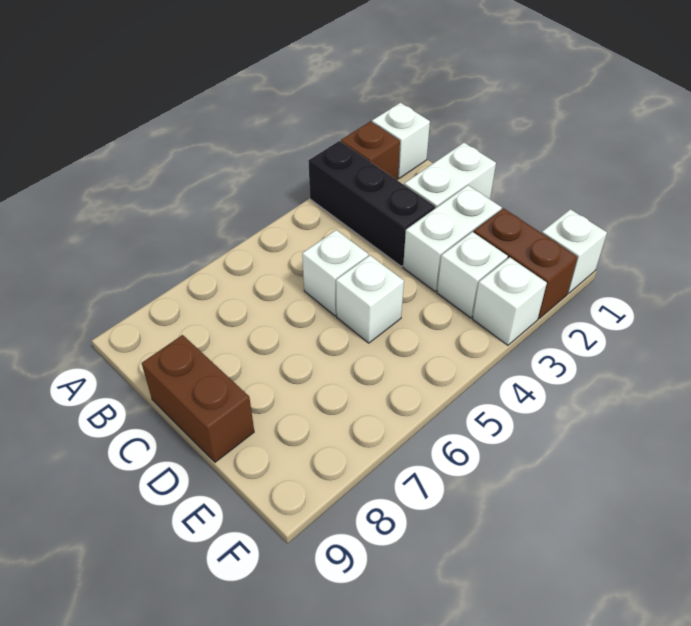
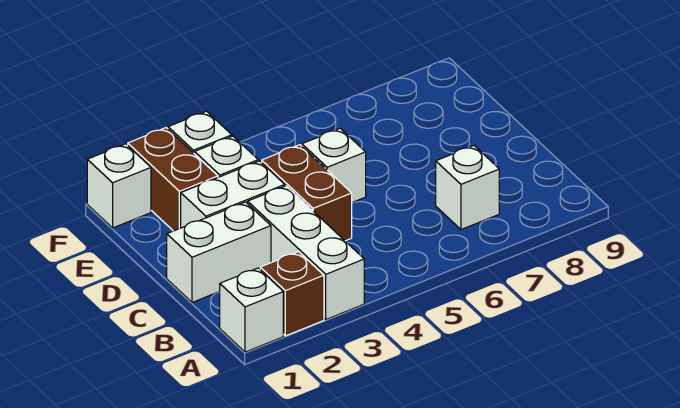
black 1x3 brick [308,141,435,267] -> white 1x3 brick [248,186,364,319]
white 1x1 brick [302,230,368,316] -> white 1x1 brick moved to [436,146,499,230]
brown 1x2 brick [142,335,254,462] -> brown 1x2 brick moved to [262,145,352,241]

